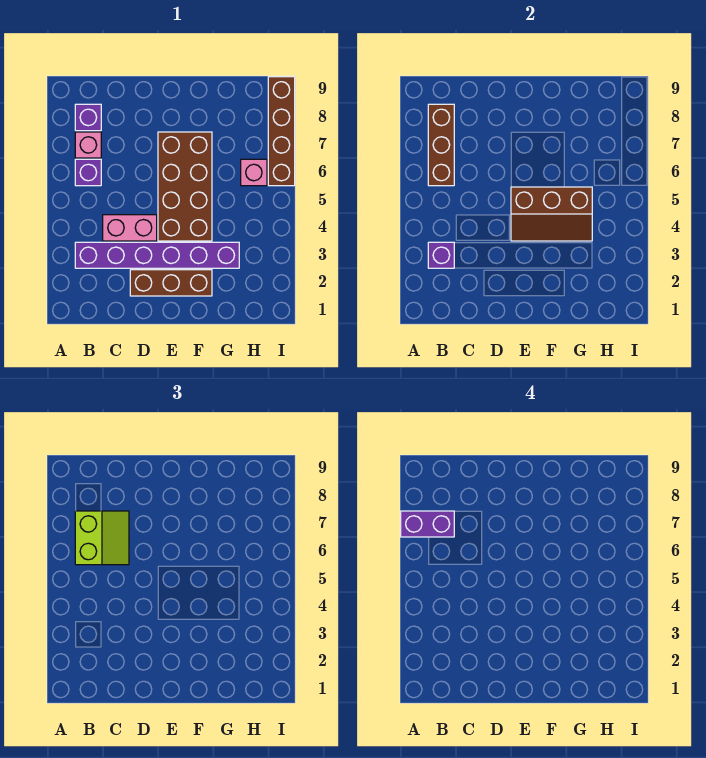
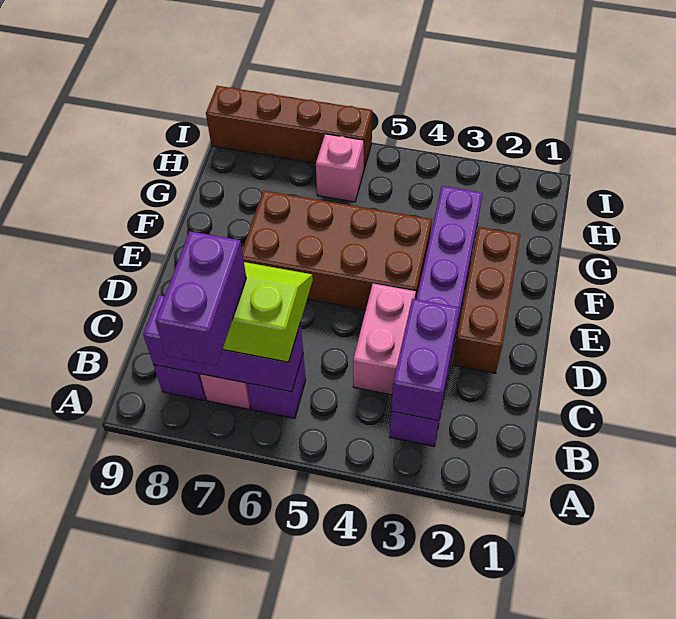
purple 1x1 brick [428,242,454,268] -> purple 1x2 brick [391,299,459,420]
brown 1x3 brick [428,104,454,186] -> purple 1x3 brick [143,295,303,392]
brown 2x3 slope [511,187,592,241] -> none

